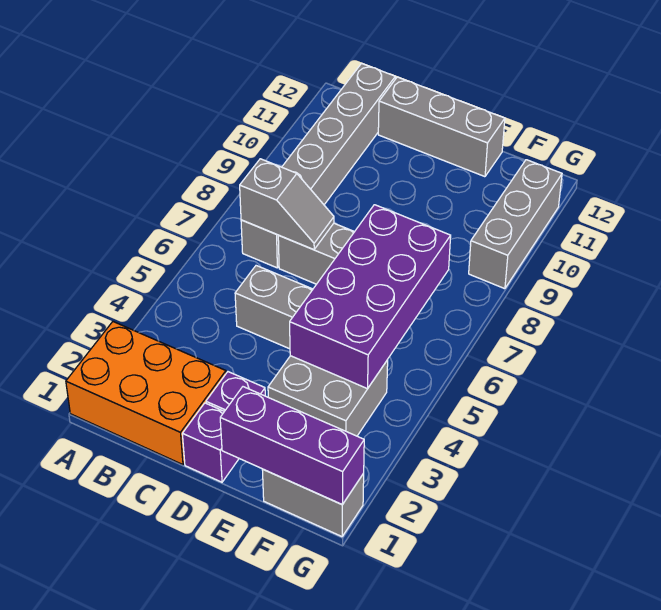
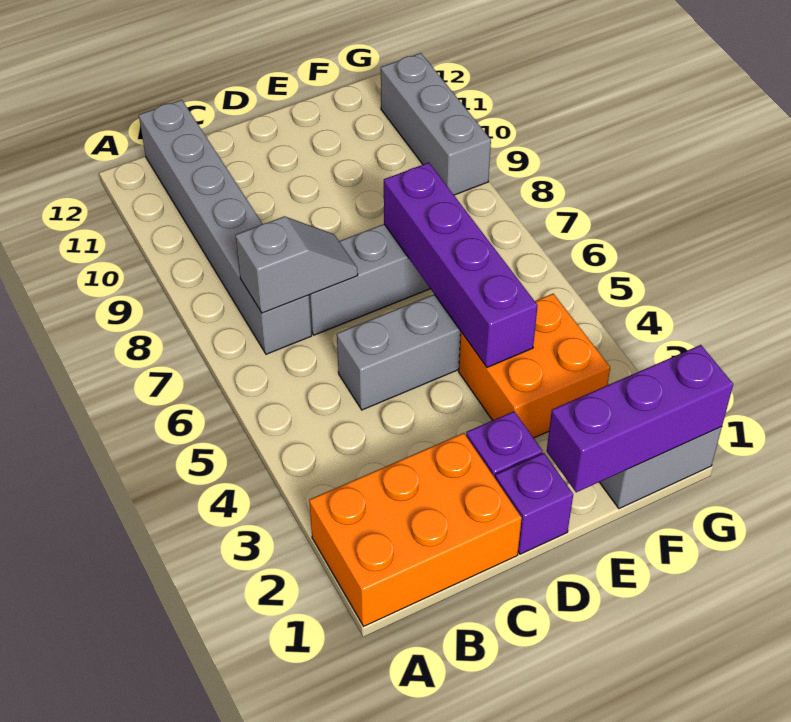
grey 1x3 brick [378,77,505,177] -> none
grey 2x2 brick [268,356,388,436] -> orange 2x2 brick [459,294,610,438]
purple 2x4 brick [290,205,451,389] -> purple 1x4 brick [384,163,538,367]

